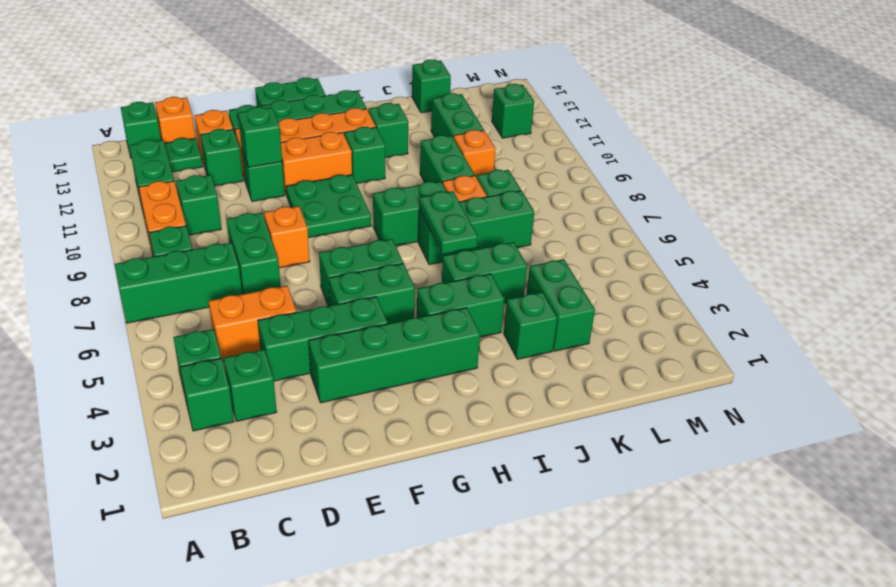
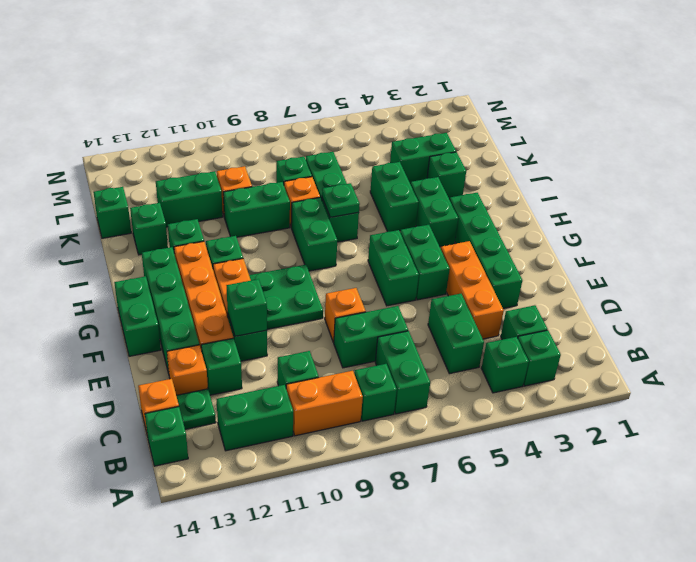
green 1x3 brick [114,243,242,323] -> green 1x2 brick [375,331,430,414]
orange 1x2 brick [209,286,296,361] -> green 1x2 brick [428,294,484,374]
green 1x3 brick [258,297,388,381] -> orange 1x3 brick [441,241,504,339]
green 1x2 plate [419,191,478,254] -> green 1x1 plate [322,183,360,217]
green 1x1 brick [492,84,534,138] -> green 1x1 brick moved to [130,203,168,255]

